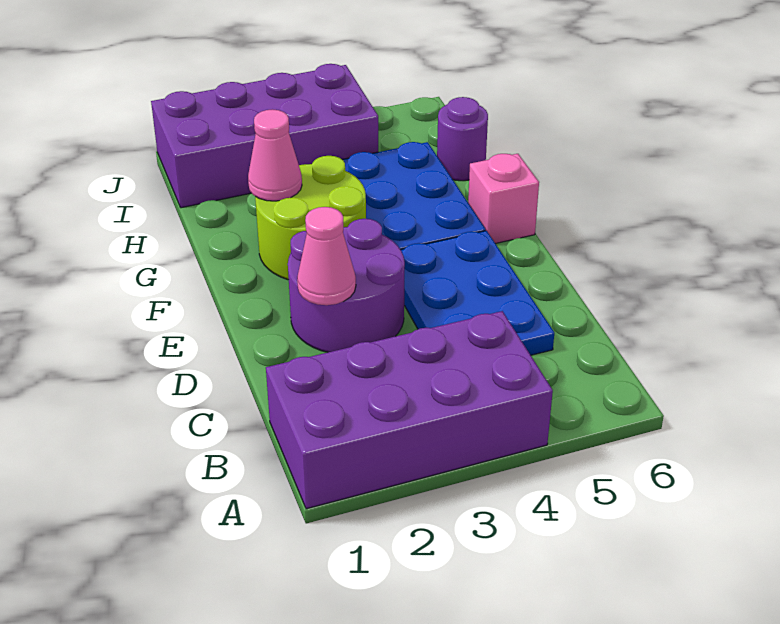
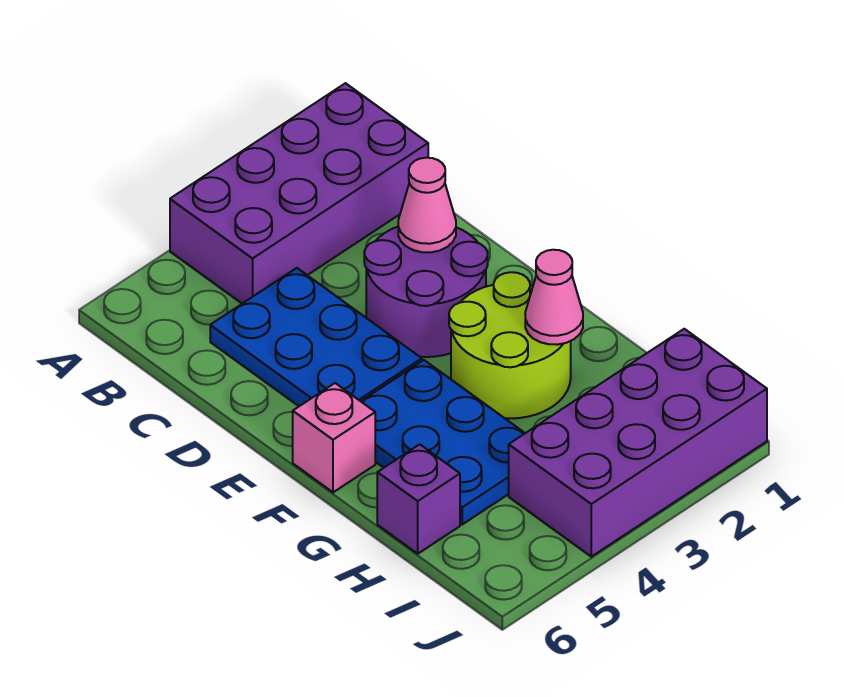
purple 1x1 round brick [437,97,488,181] -> purple 1x1 brick [377,444,460,554]

